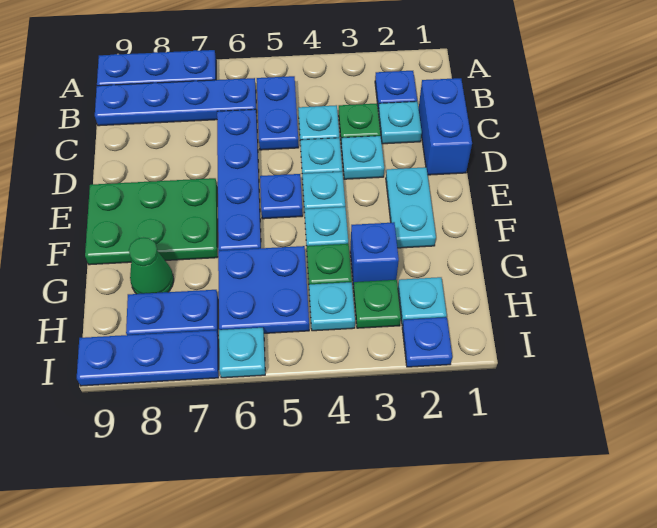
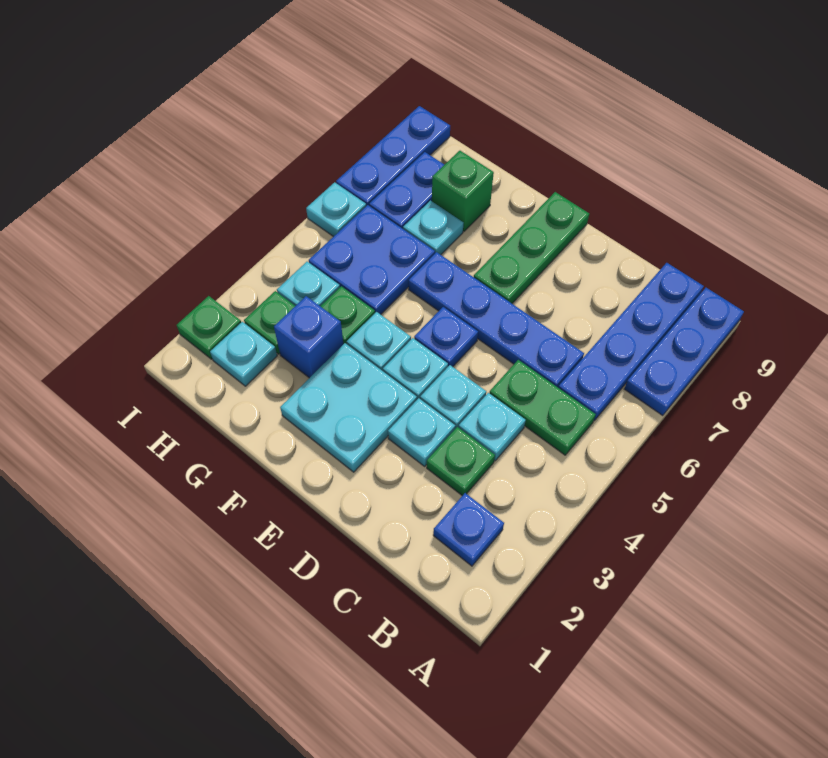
blue 1x2 plate [257,76,299,150] -> green 1x2 plate [490,360,596,455]
blue 1x2 brick [419,78,472,175] -> none
cyan 1x1 plate [378,102,422,144] -> cyan 1x1 plate moved to [403,201,463,255]
cyan 1x2 plate [386,167,436,248] -> cyan 2x2 plate [280,343,417,472]
green 2x3 plate [85,178,218,265] -> green 1x3 plate [474,192,589,303]
green 1x1 cone [129,237,174,294] -> green 1x1 brick [432,151,494,231]
blue 1x1 plate [402,317,452,367] -> green 1x1 plate [177,296,241,359]

